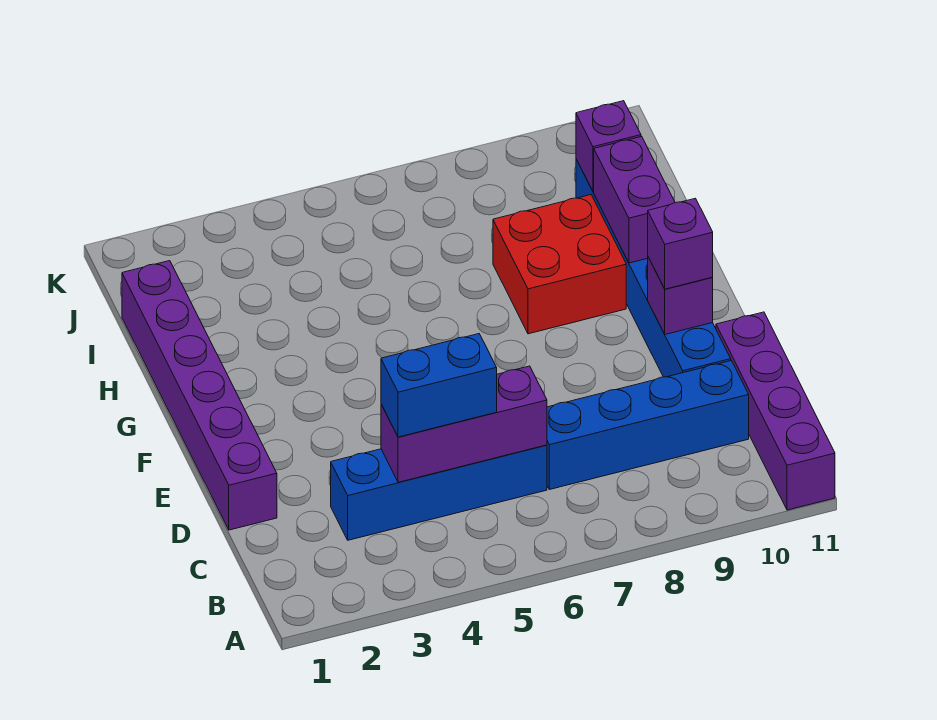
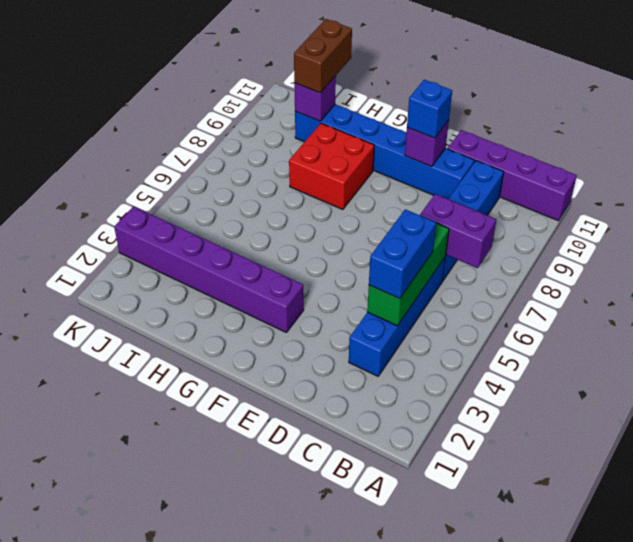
purple 1x3 brick [381,366,547,482] -> green 1x3 brick [367,223,449,326]
purple 1x6 brick [122,261,277,530] -> purple 1x6 brick moved to [114,206,304,333]
purple 1x1 brick [648,198,713,289] -> blue 1x1 brick [407,80,452,138]
purple 1x2 brick [594,136,675,263] -> purple 1x2 brick moved to [420,194,496,268]
none -> brown 1x2 brick [294,19,352,93]

